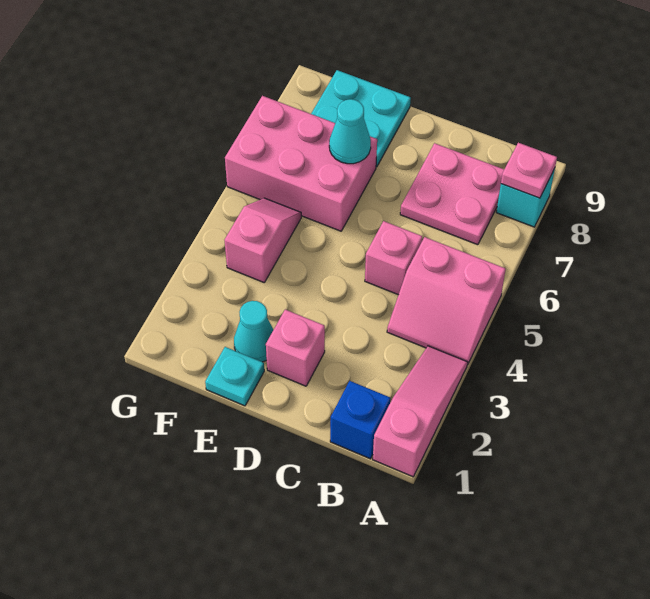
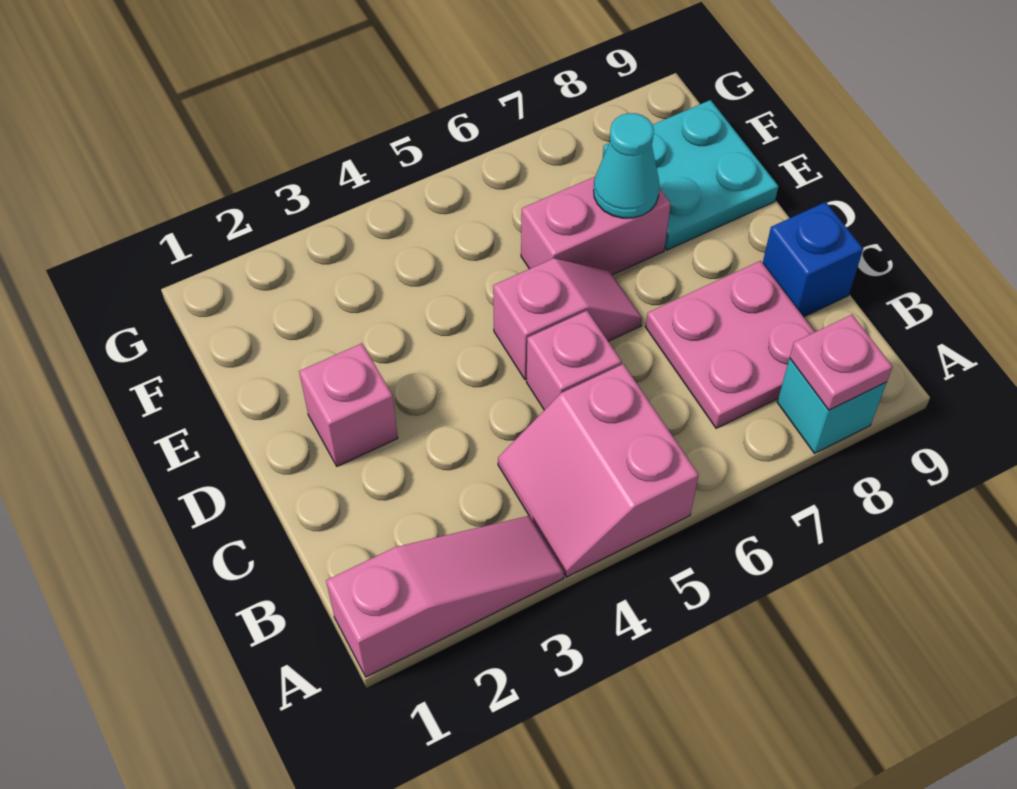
blue 1x1 brick [330,381,390,459] -> blue 1x1 brick moved to [763,202,863,317]
cyan 1x1 plate [205,347,264,406] -> none
cyan 1x1 cone [234,301,274,362] -> none
pink 2x3 brick [225,96,377,231] -> pink 1x2 brick [521,177,671,275]
pink 1x2 slope [225,198,301,282] -> pink 1x2 slope moved to [493,258,642,380]

